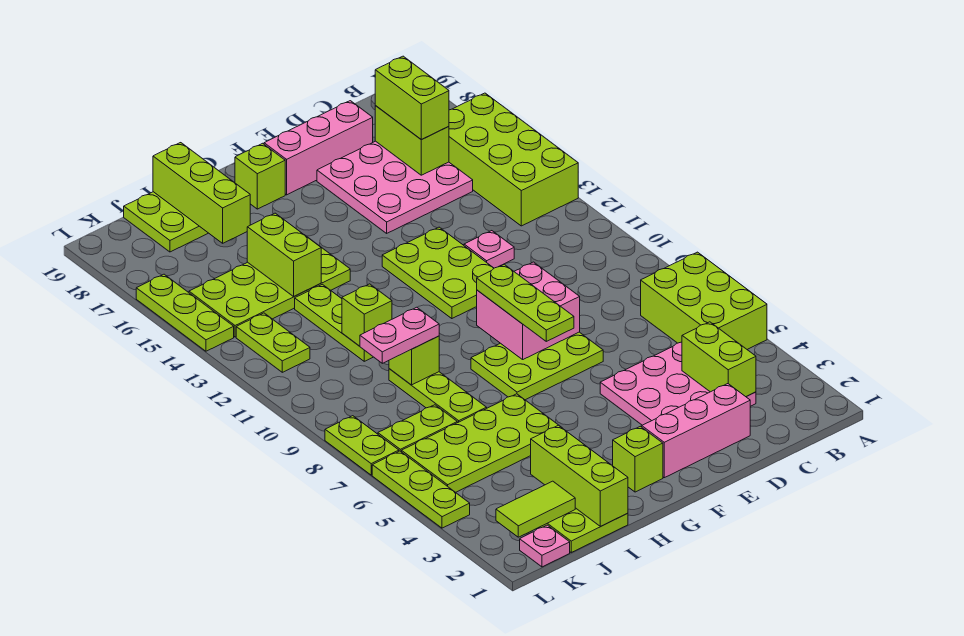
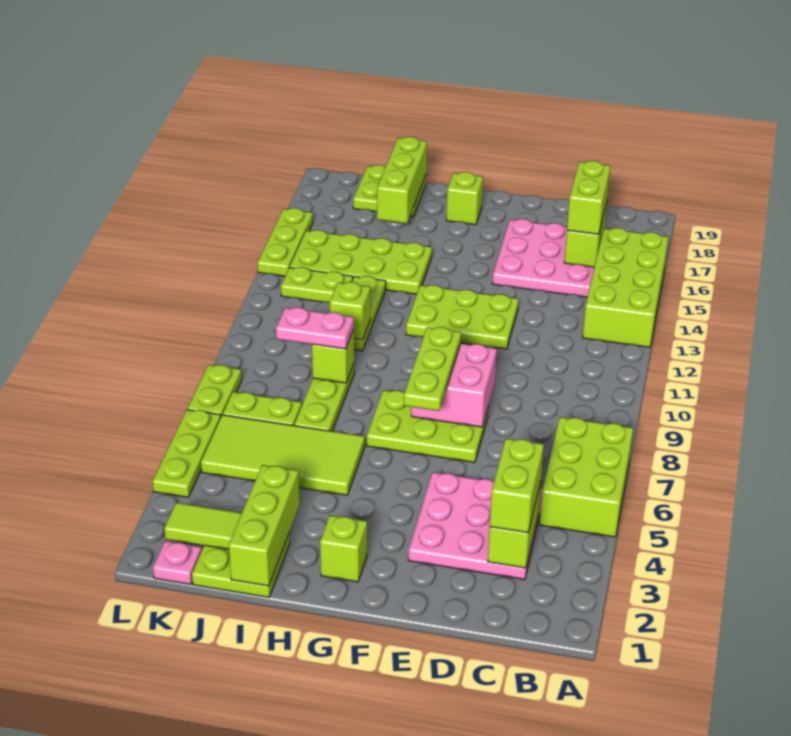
pink 1x3 brick [642,384,750,478] -> none
pink 1x1 plate [464,231,514,268] -> none
pink 1x3 brick [264,101,373,195] -> none
lime 2x3 plate [382,227,494,319] -> lime 2x3 plate turned to [406,285,519,349]
lime 2x4 plate [402,394,558,492] -> lime 2x4 tile [201,415,365,495]
lime 1x2 brick [247,213,321,296] -> lime 1x2 brick moved to [490,438,544,533]
lime 1x2 plate [236,313,310,372] -> lime 1x2 plate turned to [281,267,353,303]

